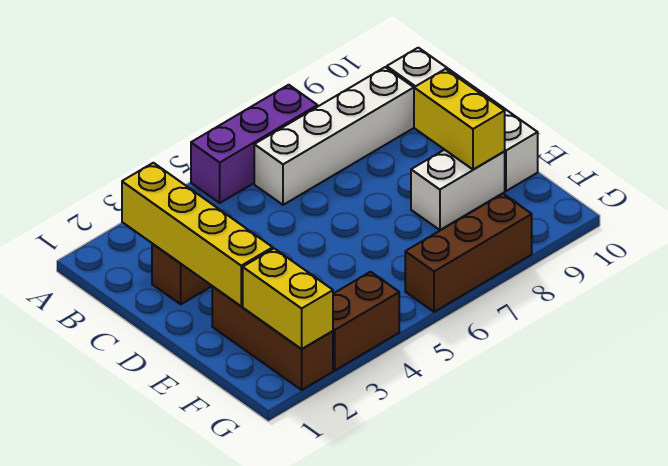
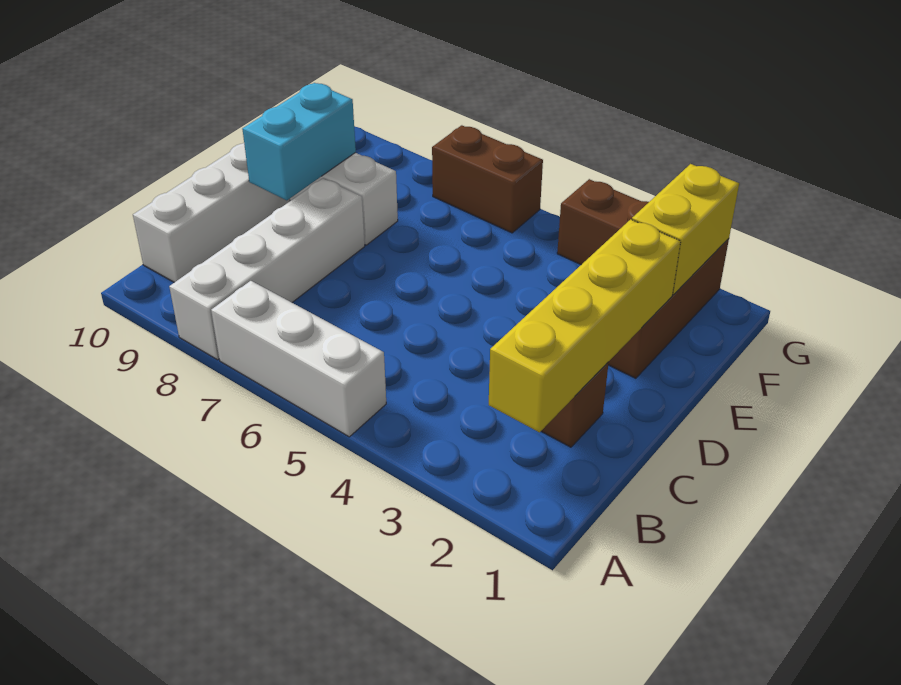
purple 1x3 brick [191,85,317,203] -> white 1x3 brick [211,281,386,437]
white 1x4 brick [254,67,414,205] -> white 1x4 brick turned to [169,178,365,360]
yellow 1x2 brick [414,69,505,169] -> cyan 1x2 brick [242,83,356,200]
brown 1x3 brick [405,194,532,312] -> brown 1x2 brick [432,125,543,233]

